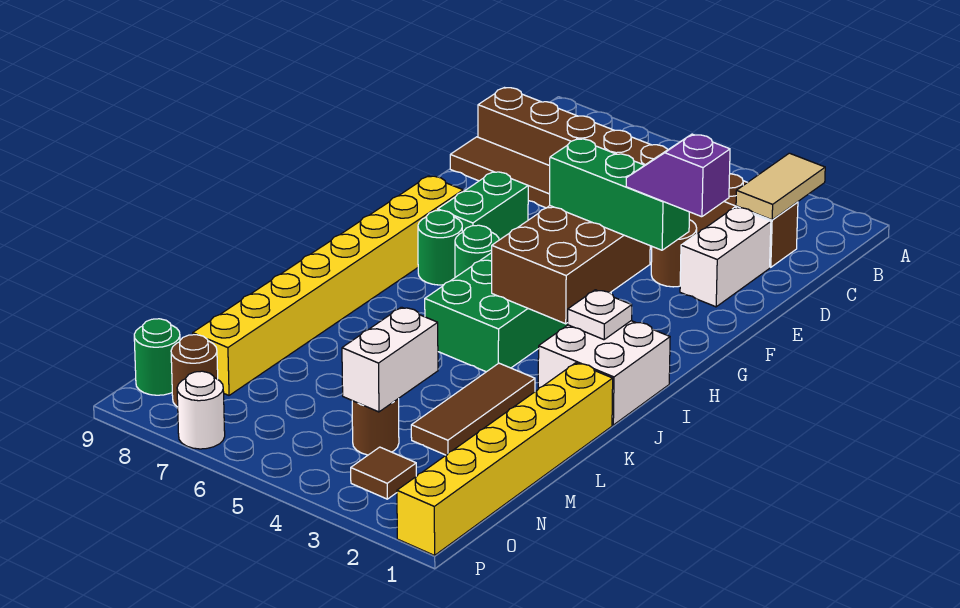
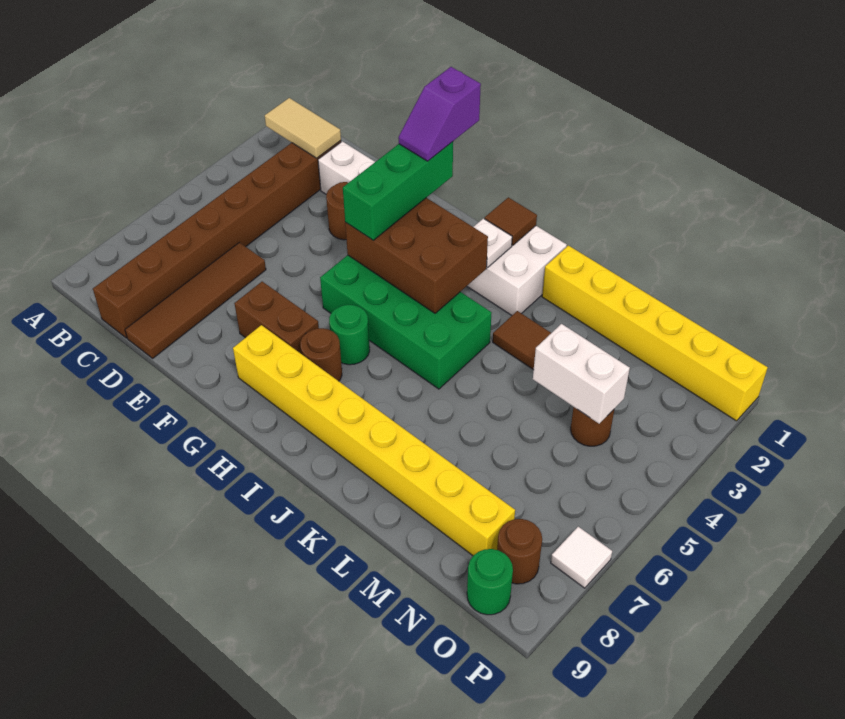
green 1x2 brick [438,172,528,240] -> brown 1x2 brick [234,282,319,353]
green 1x1 round brick [418,210,462,285] -> brown 1x1 round brick [300,328,342,381]
brown 1x1 tile [351,447,416,499] -> brown 1x1 tile moved to [485,197,537,246]
white 1x1 round brick [177,371,225,449] -> white 1x1 tile [551,527,612,588]

